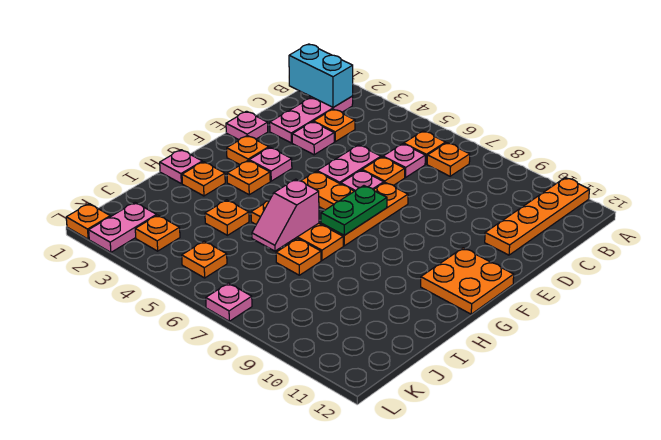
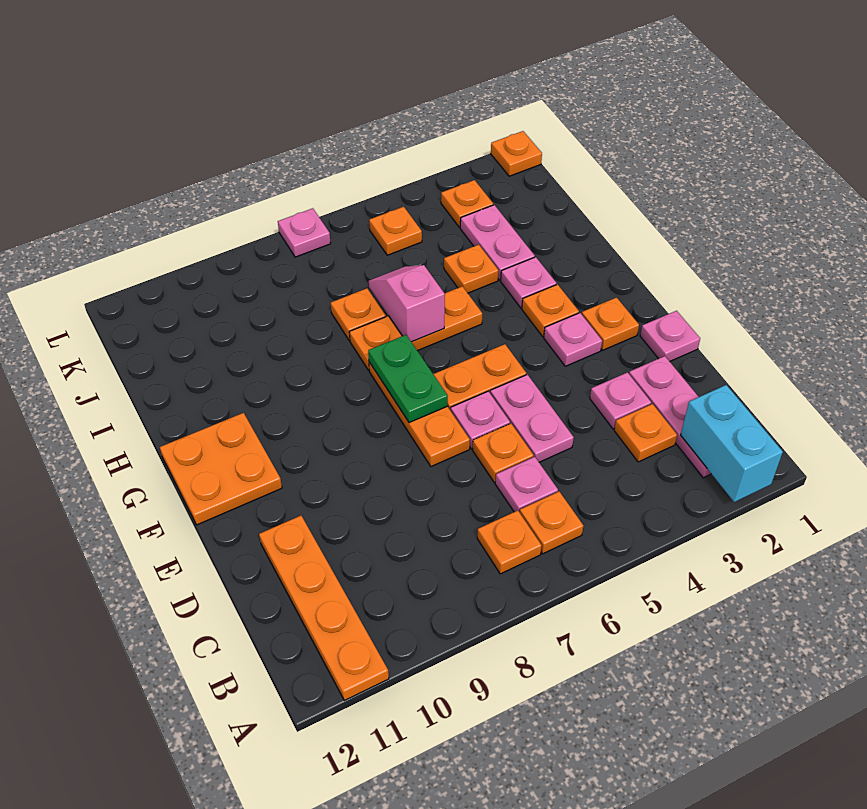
cyan 1x2 brick [289,44,353,107] -> cyan 1x2 brick turned to [681,385,783,502]
pink 1x1 plate [160,150,202,184] -> pink 1x1 plate moved to [501,257,557,308]
orange 1x1 plate [182,162,225,196] -> none
pink 1x2 plate [89,203,157,252] -> pink 1x2 plate moved to [460,205,535,280]

